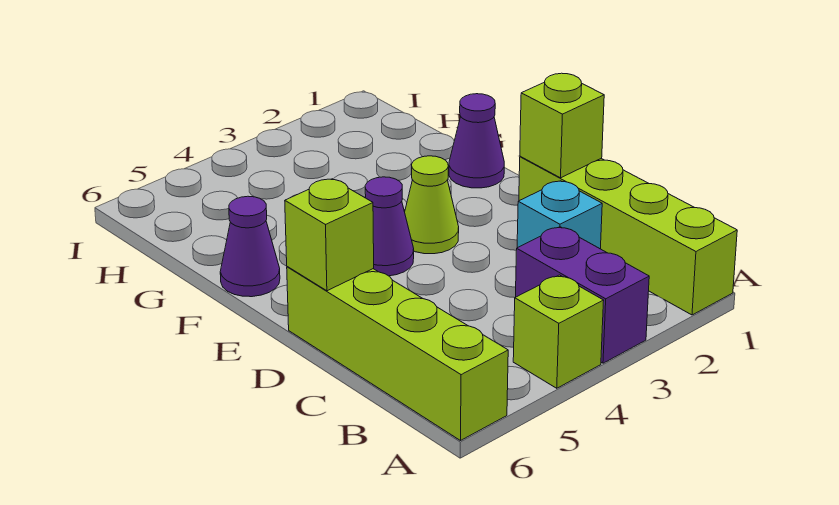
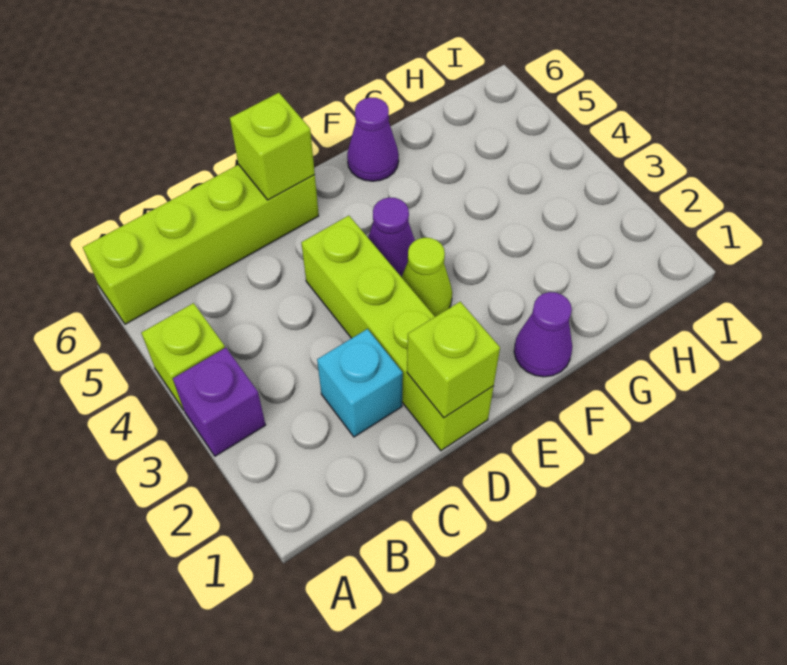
lime 1x4 brick [519,156,737,315] -> lime 1x4 brick turned to [301,216,494,451]
purple 1x2 brick [516,227,649,363] -> purple 1x1 brick [173,348,265,456]

